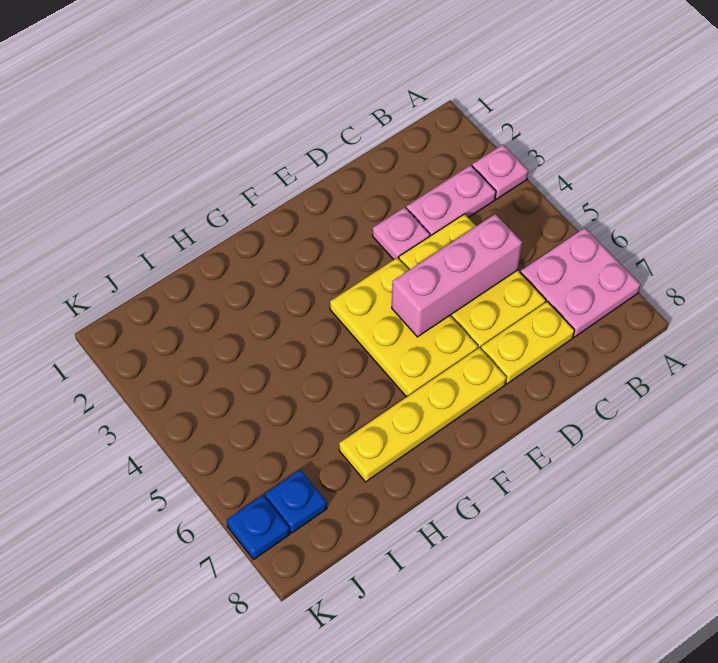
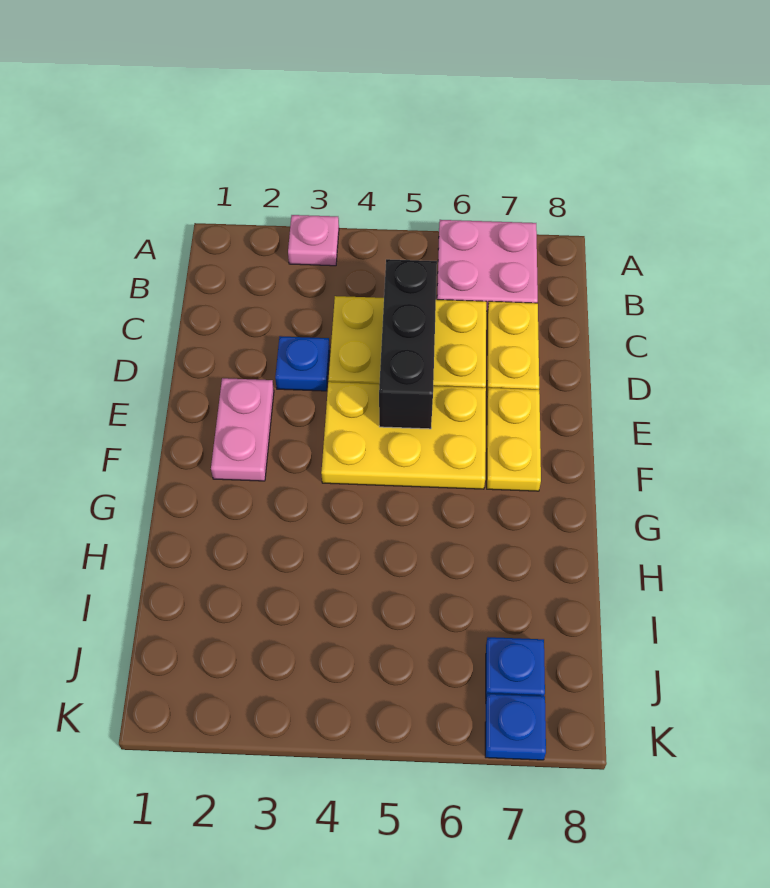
pink 1x2 plate [406,165,496,236] -> pink 1x2 plate moved to [211,378,274,481]
pink 1x3 brick [392,214,522,337] -> black 1x3 brick [379,259,437,429]
pink 1x1 plate [373,207,430,260] -> blue 1x1 plate [275,336,330,391]
yellow 1x4 plate [339,347,506,482] -> yellow 1x2 plate [487,388,541,491]

